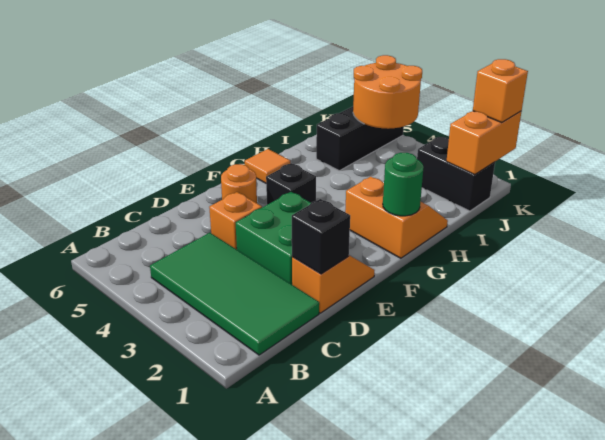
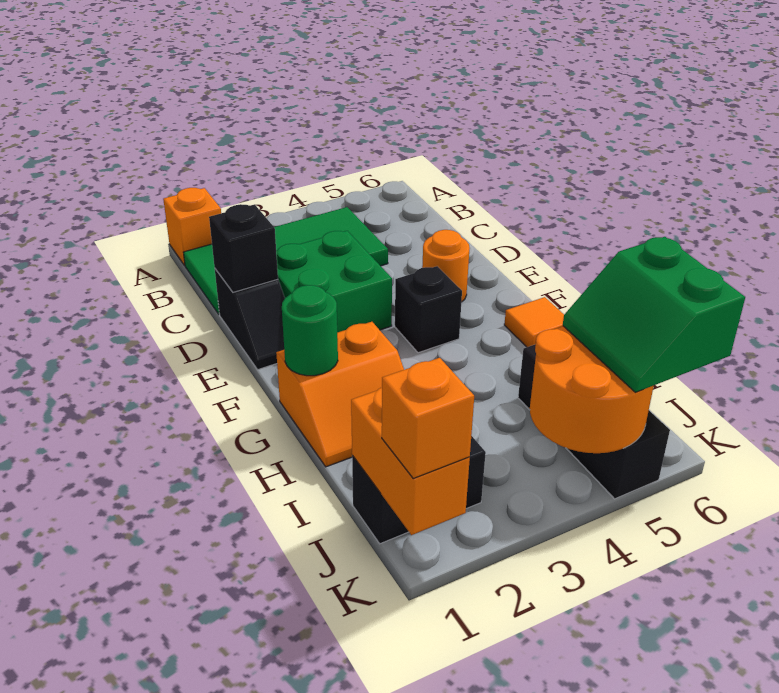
orange 1x2 slope [292,255,375,313] -> black 1x2 slope [215,269,285,370]
orange 1x1 brick [209,192,262,249] -> orange 1x1 brick moved to [163,188,221,266]
none -> green 2x2 slope [563,237,745,392]

